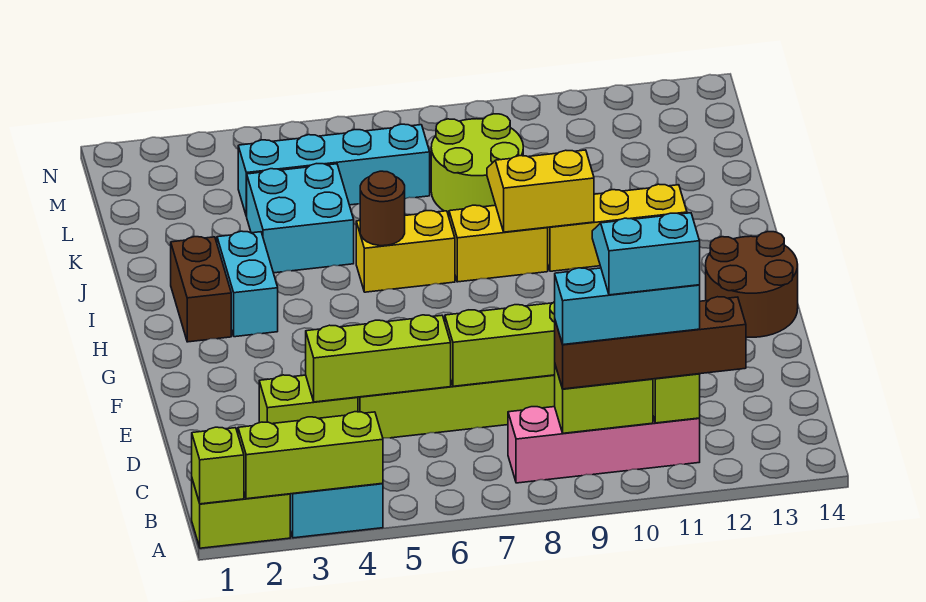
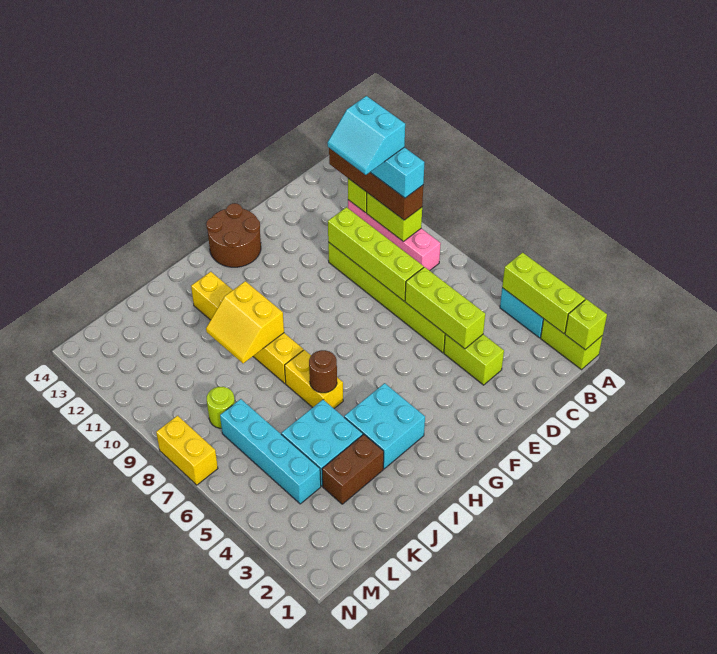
brown 1x2 brick [171,237,231,342] -> brown 1x2 brick moved to [322,434,384,504]
cyan 1x2 brick [217,231,278,337] -> cyan 2x2 brick [344,383,425,469]
lime 2x2 round brick [431,114,523,213] -> lime 1x1 round brick [207,387,235,428]
none -> yellow 1x2 brick [156,416,218,485]

